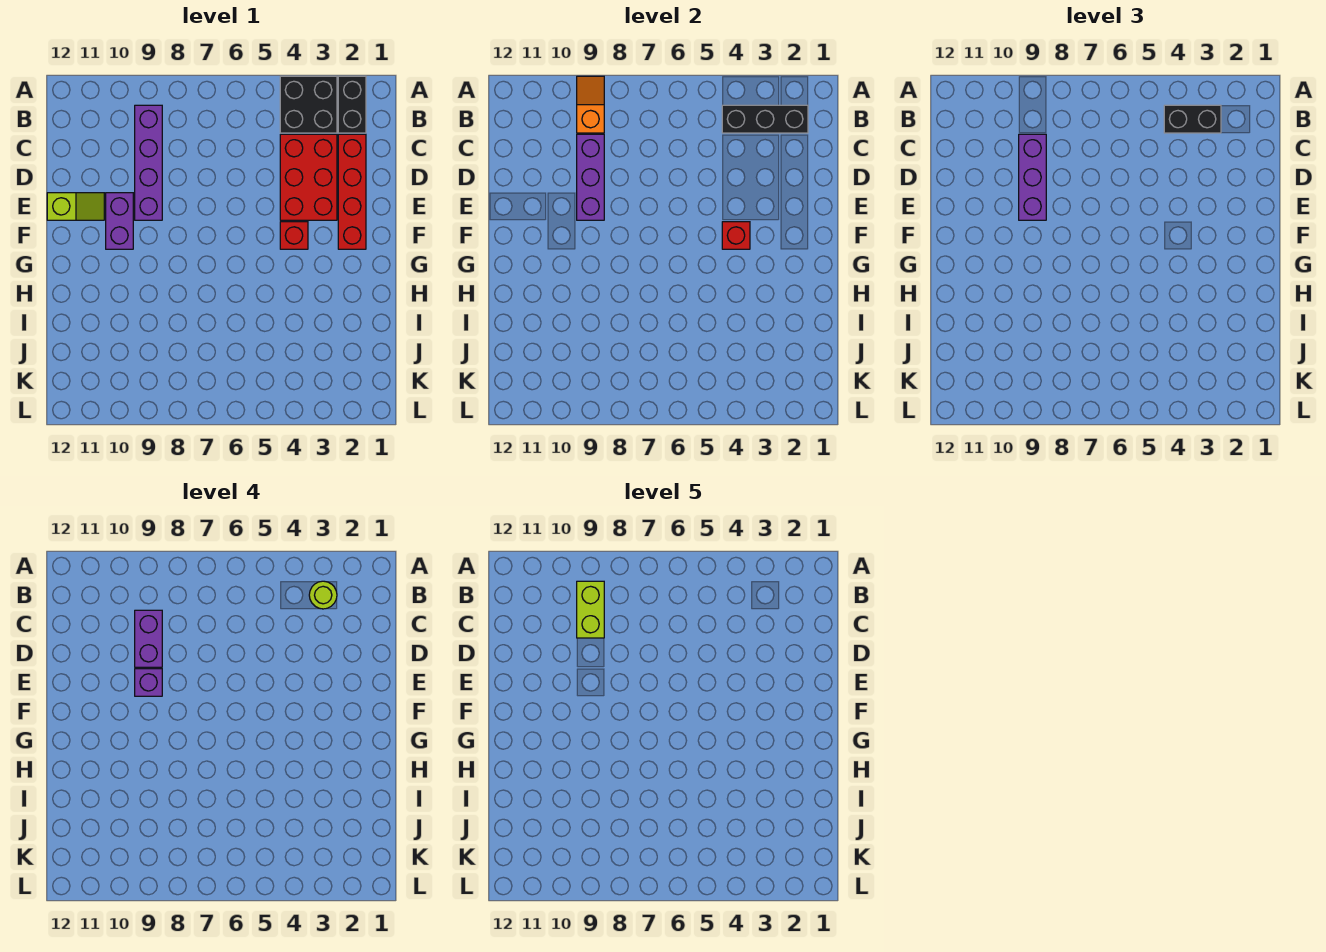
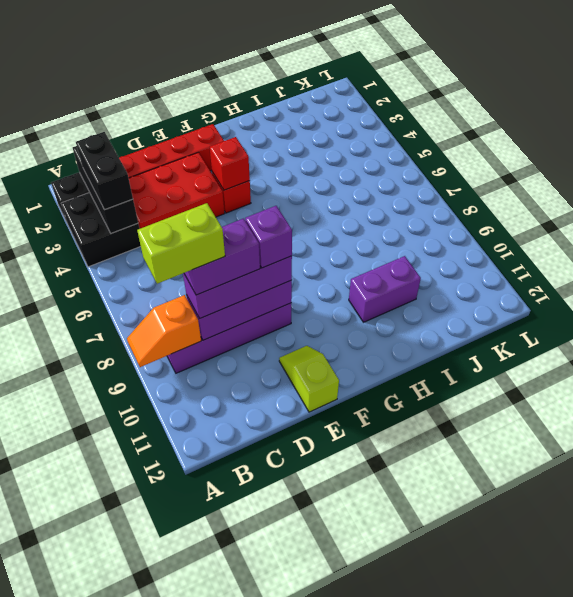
lime 1x1 round brick [309,581,337,609] -> none
purple 1x2 brick [106,193,133,249] -> purple 1x2 brick moved to [349,256,421,322]

